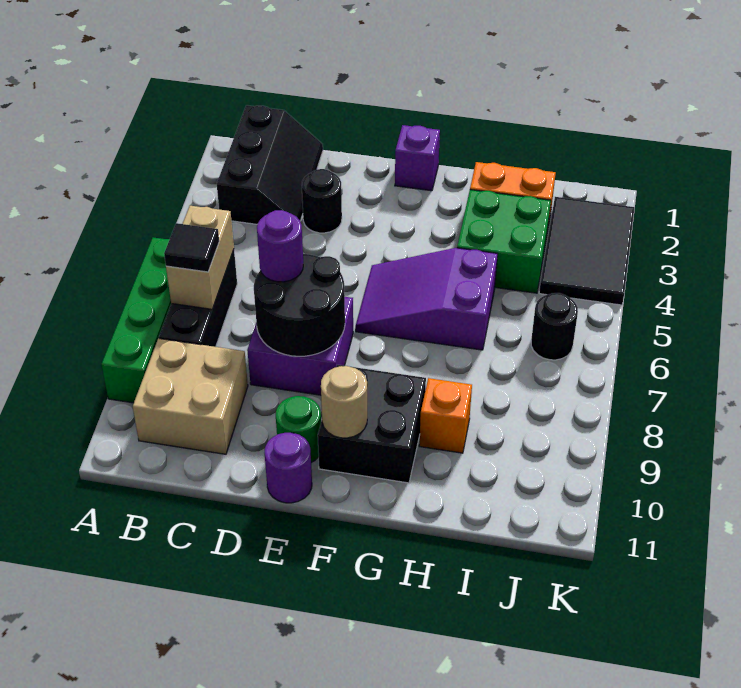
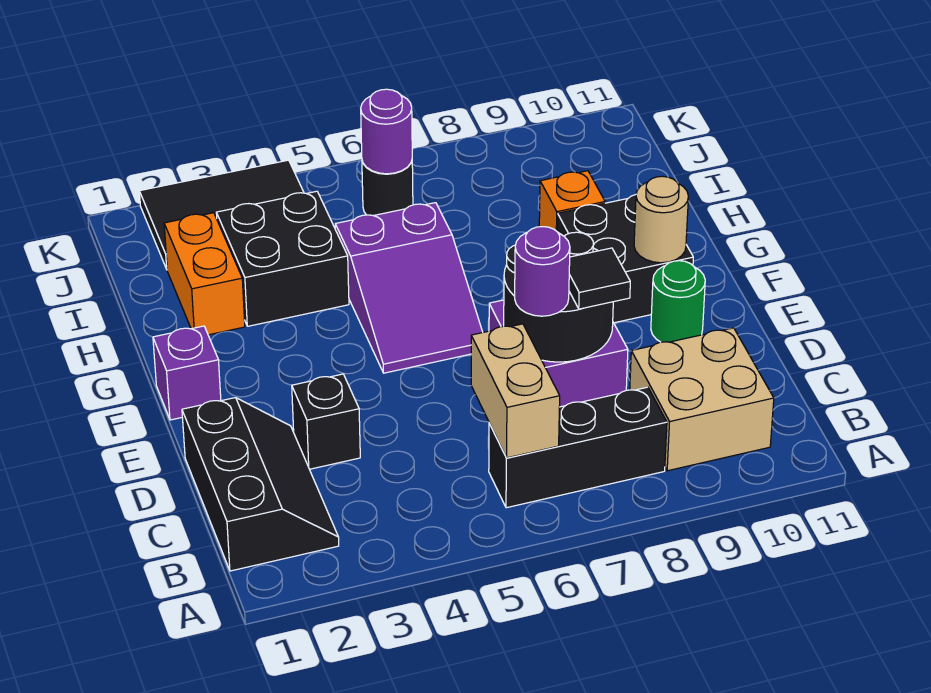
green 1x4 brick [101,237,171,403] -> none
black 2x3 slope [217,105,323,224] -> black 2x3 slope turned to [182,398,339,571]
tan 1x2 brick [166,206,234,309] -> tan 1x2 brick turned to [471,324,560,458]
black 1x1 tile [164,223,219,272] -> black 1x1 tile moved to [569,248,630,309]
black 1x1 round brick [302,169,342,233] -> black 1x1 brick [292,374,360,469]
purple 1x1 round brick [264,433,312,503] -> purple 1x1 round brick moved to [361,89,412,174]
green 2x2 brick [457,190,551,293] -> black 2x2 brick [216,191,349,326]

